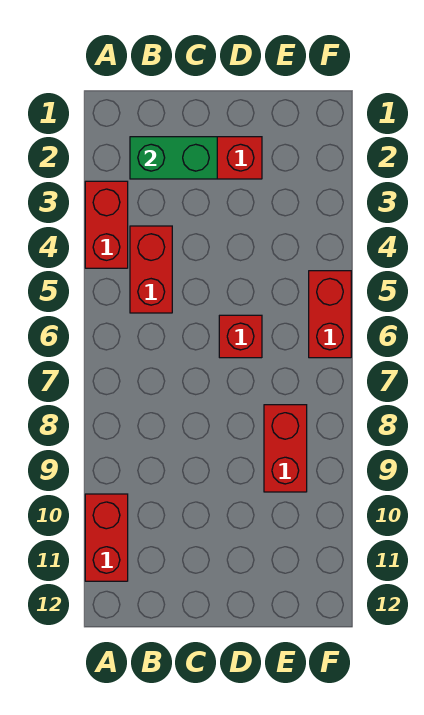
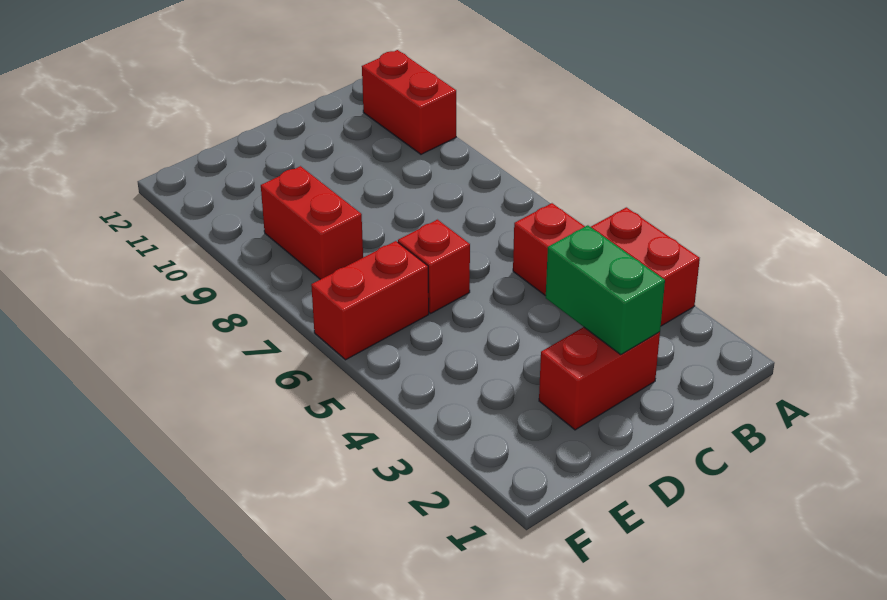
green 1x2 brick [130,137,217,179] -> green 1x2 brick turned to [546,225,665,354]
red 1x2 brick [309,271,351,358] -> red 1x2 brick turned to [311,241,429,360]

